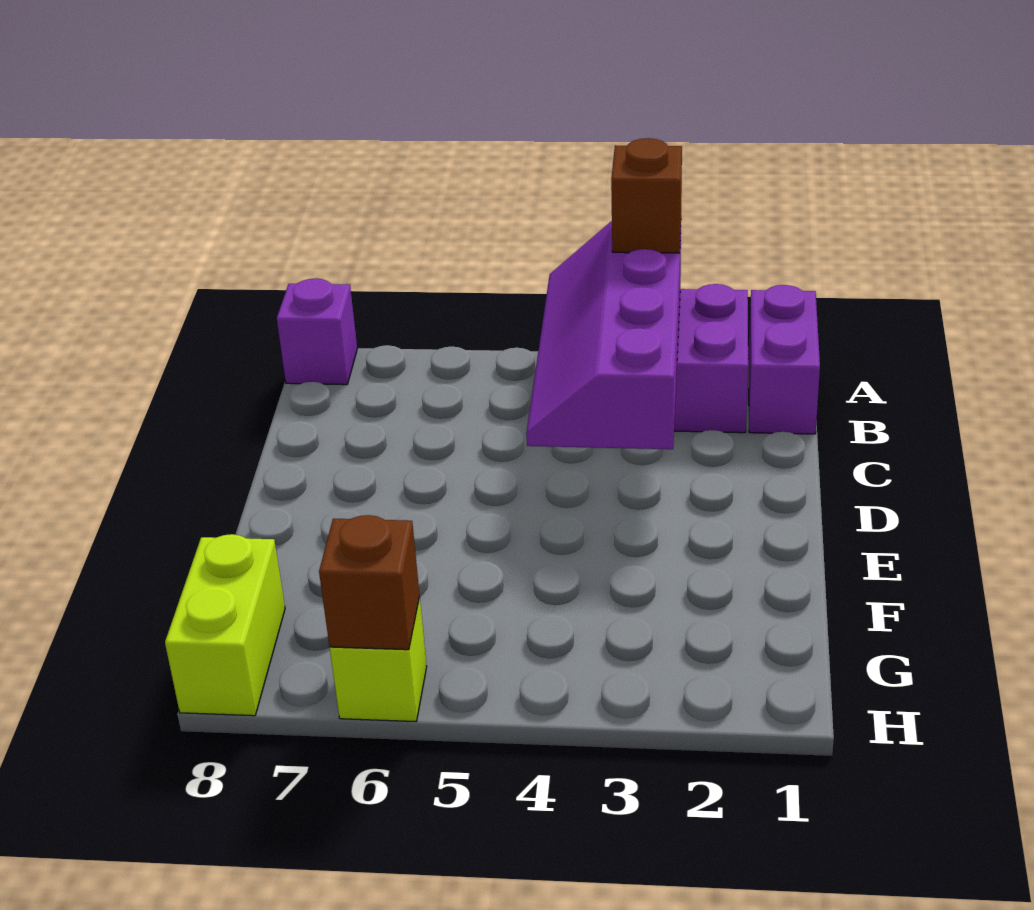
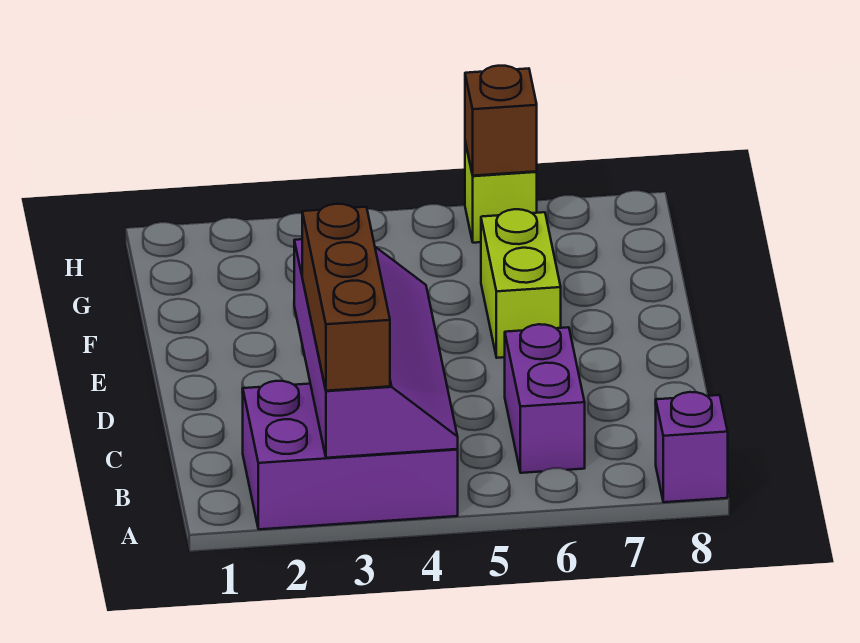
purple 1x2 brick [748,285,820,434] -> purple 1x2 brick moved to [505,324,585,473]
brown 1x1 brick [611,138,682,253] -> brown 1x3 brick [302,204,390,391]
lime 1x2 brick [165,534,285,716] -> lime 1x2 brick moved to [481,209,561,358]

